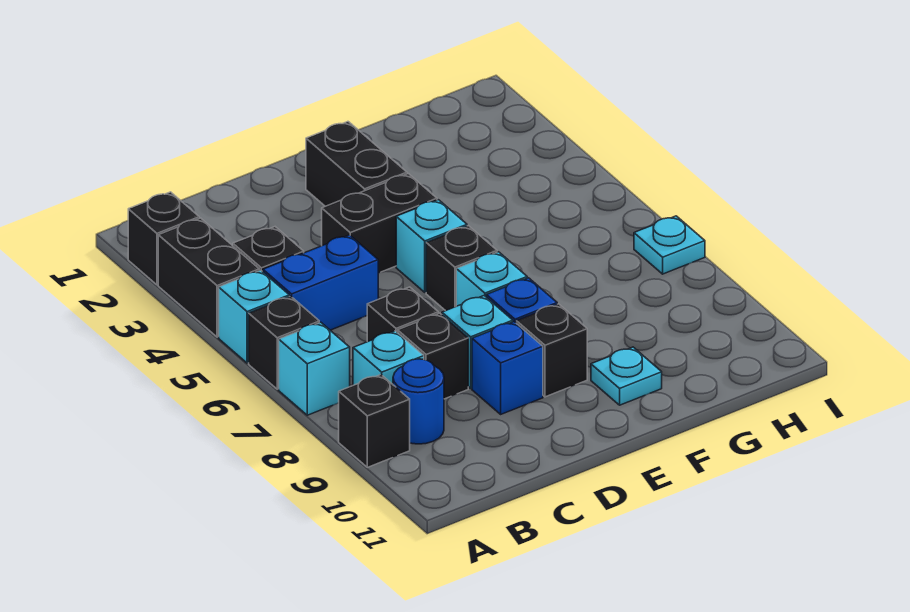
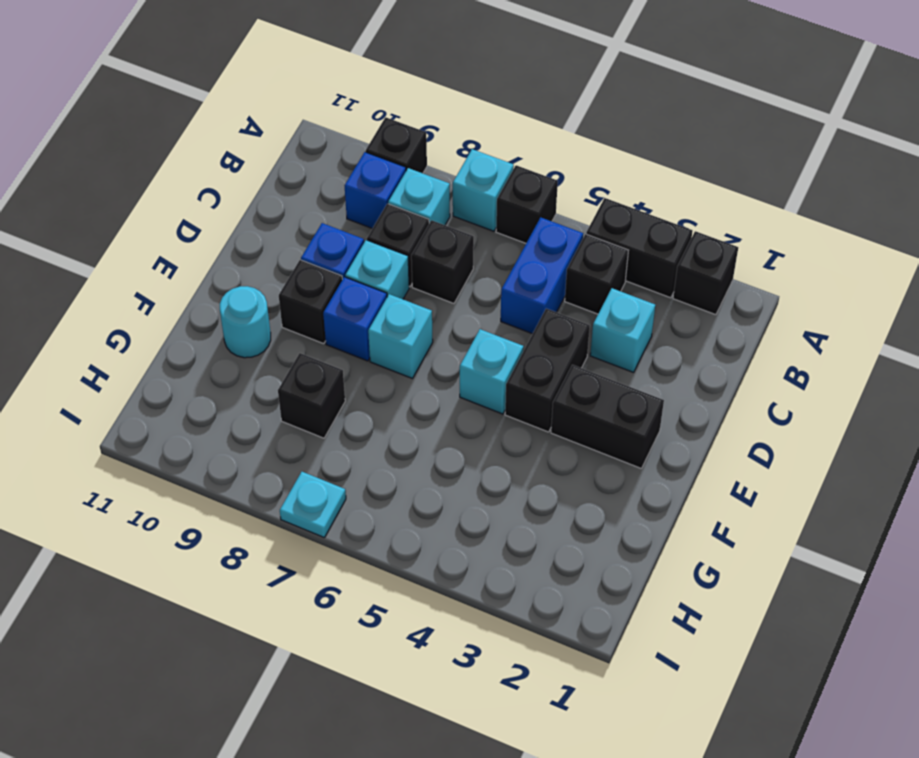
cyan 1x1 brick [219,270,289,363] -> cyan 1x1 brick moved to [590,288,655,372]
blue 1x1 round brick [393,359,444,444] -> blue 1x1 brick [345,152,406,229]
black 1x1 brick [426,226,497,311] -> black 1x1 brick moved to [278,353,345,438]
cyan 1x1 plate [591,347,662,405] -> cyan 1x1 round brick [220,286,271,358]

